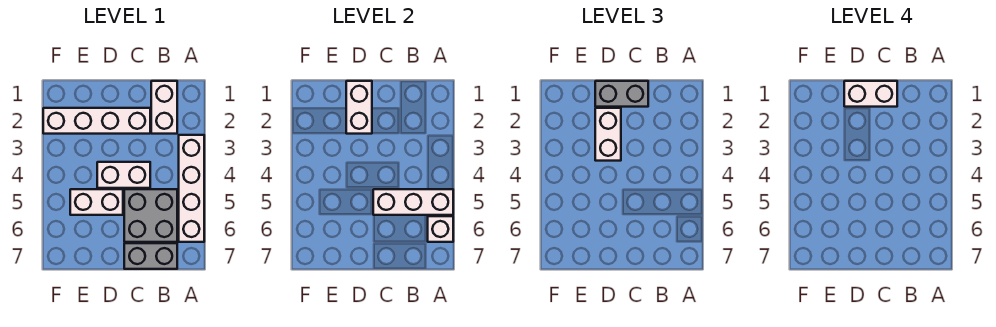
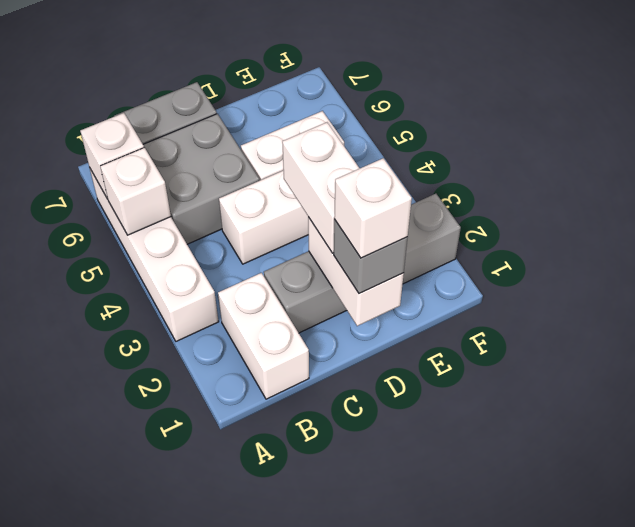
white 1x3 brick [373,189,453,215] -> white 1x1 brick [100,148,171,235]
grey 1x2 brick [595,81,648,107] -> grey 1x1 brick [334,219,408,294]
white 1x2 brick [844,81,897,107] -> white 1x1 brick [334,158,412,258]
white 1x4 brick [43,108,150,134] -> grey 1x4 brick [264,194,461,333]

